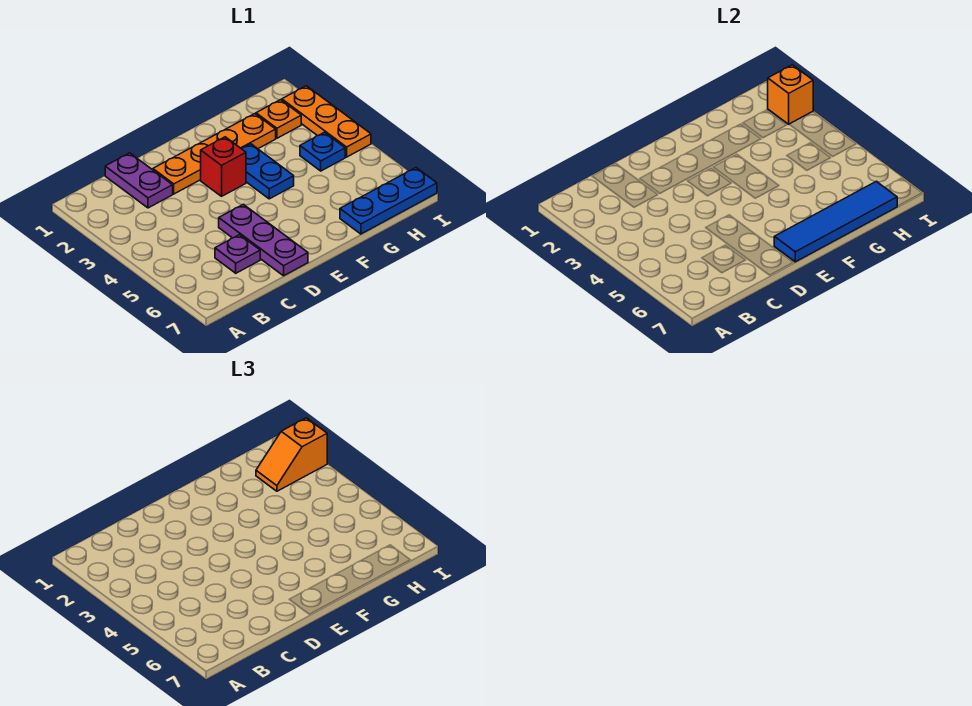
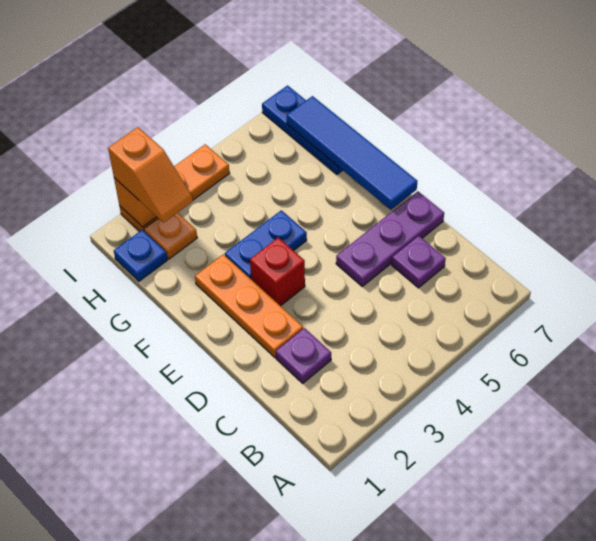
purple 1x2 plate [105,153,173,208] -> purple 1x1 plate [276,328,331,383]
orange 1x4 plate [153,114,276,194] -> orange 1x3 plate [195,254,303,357]
blue 1x1 plate [300,132,345,171] -> blue 1x1 plate moved to [114,230,168,281]

